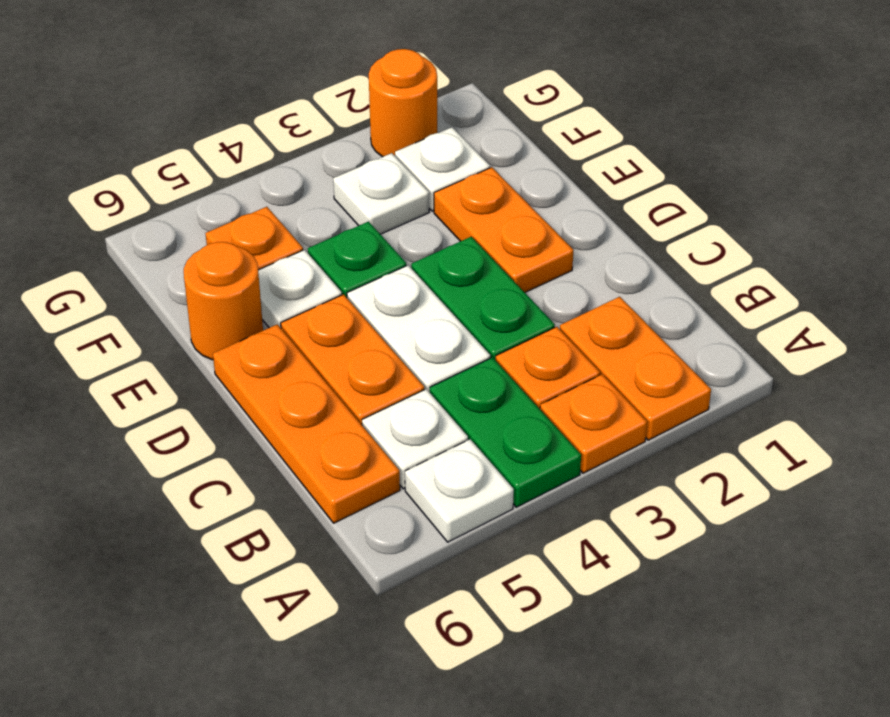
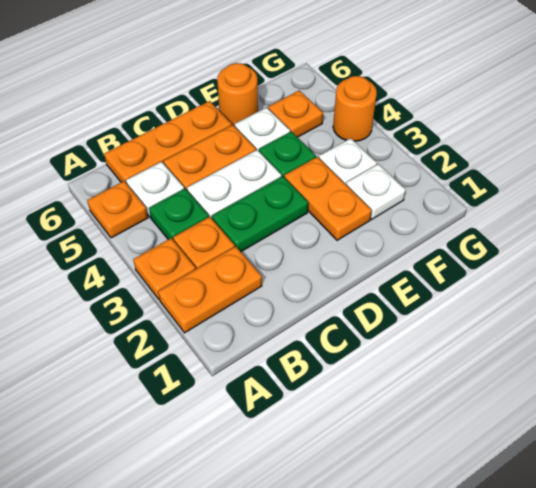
green 1x2 plate [430,357,581,507] -> green 1x1 plate [149,189,209,241]
white 1x1 plate [405,439,514,542] -> orange 1x1 plate [87,181,148,238]
orange 1x2 plate [434,167,573,292] -> orange 1x2 plate turned to [284,157,372,240]
orange 1x1 round brick [369,49,437,157] -> orange 1x1 round brick moved to [333,76,377,141]

